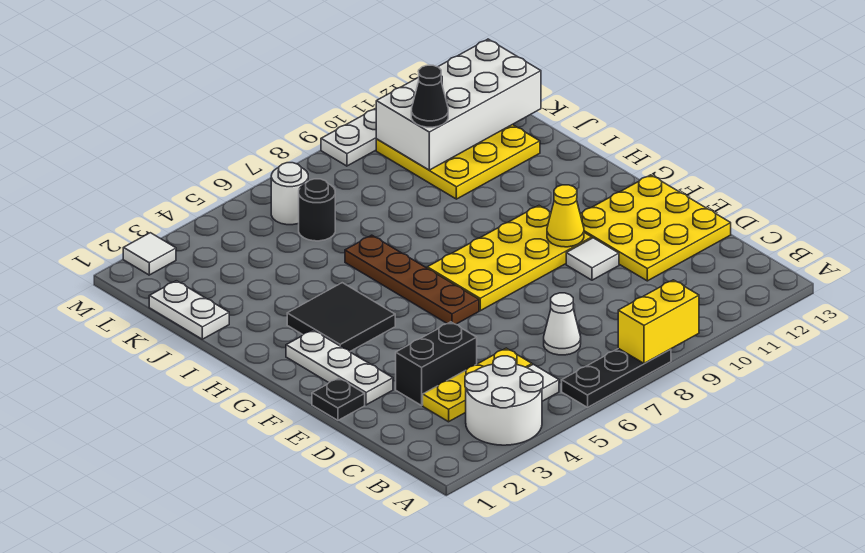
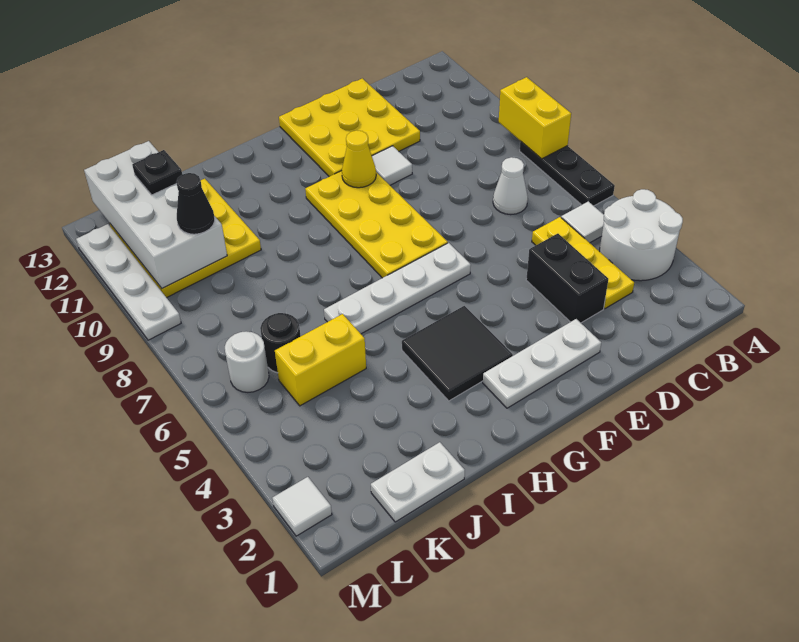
black 1x1 plate [312,378,365,420] -> black 1x1 plate moved to [132,150,182,195]
brown 1x4 plate [345,235,479,324] -> white 1x4 plate [324,243,471,334]
none -> yellow 1x2 brick [275,314,366,406]

